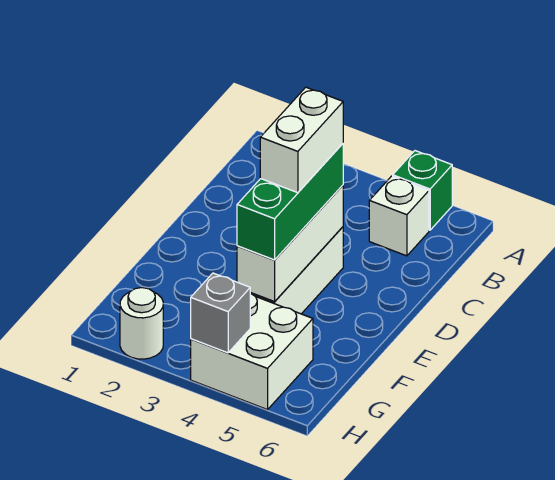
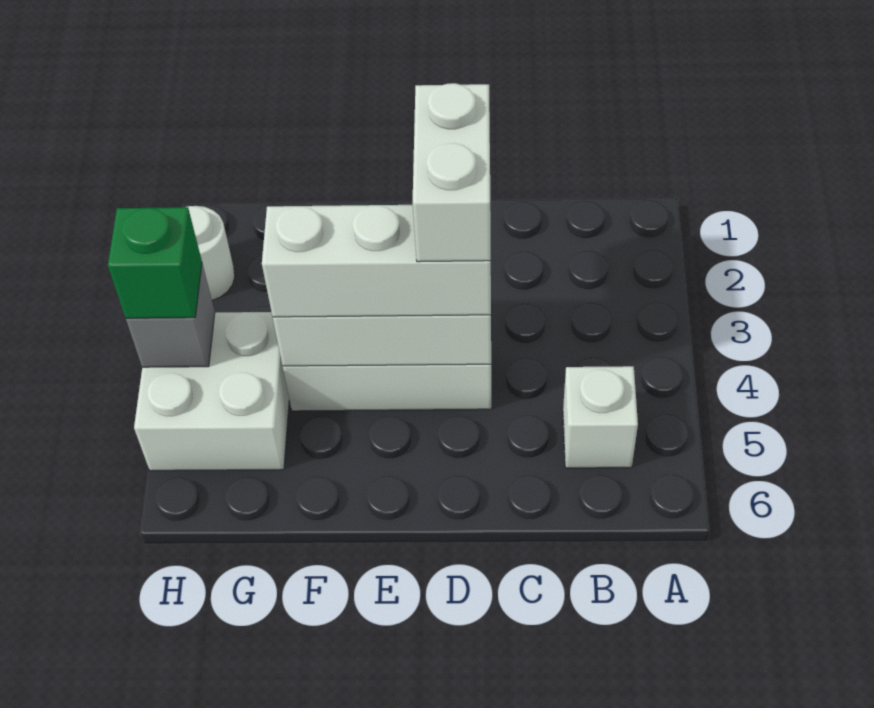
green 1x1 brick [393,151,452,230] -> green 1x1 brick moved to [108,207,202,318]
green 1x3 brick [237,144,343,260] -> white 1x3 brick [262,205,491,317]
white 1x2 brick [260,87,343,193] -> white 1x2 brick turned to [413,83,491,262]

